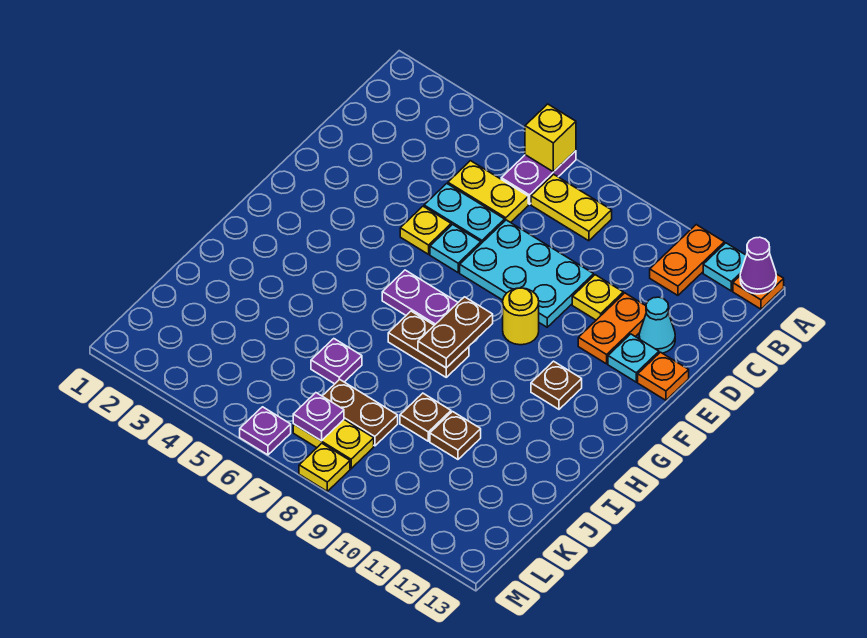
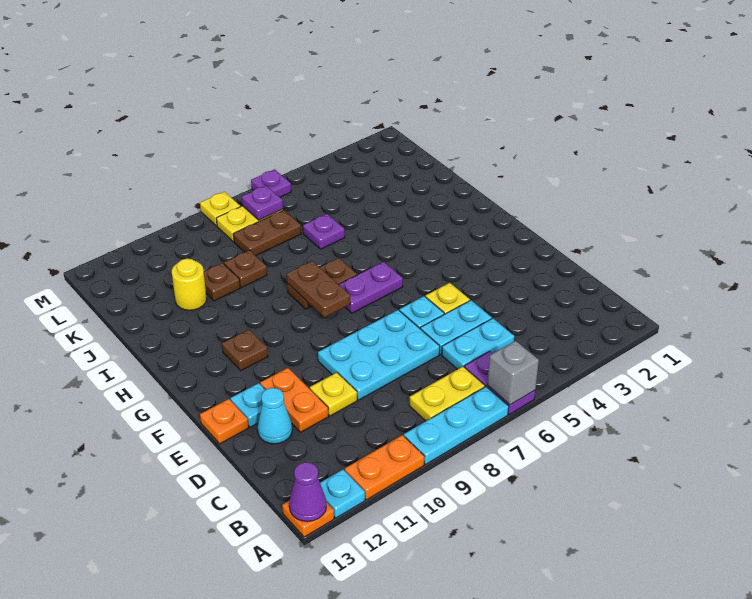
yellow 1x1 brick [525,104,576,172] -> grey 1x1 brick [488,341,539,405]
none -> cyan 1x3 plate [404,387,509,464]
orange 1x2 plate [650,225,724,295] -> orange 1x2 plate turned to [345,435,424,500]
yellow 1x2 plate [448,161,528,223] -> cyan 1x2 plate [442,318,514,370]
yellow 1x1 round brick [503,288,539,345] -> yellow 1x1 round brick moved to [172,259,207,310]

